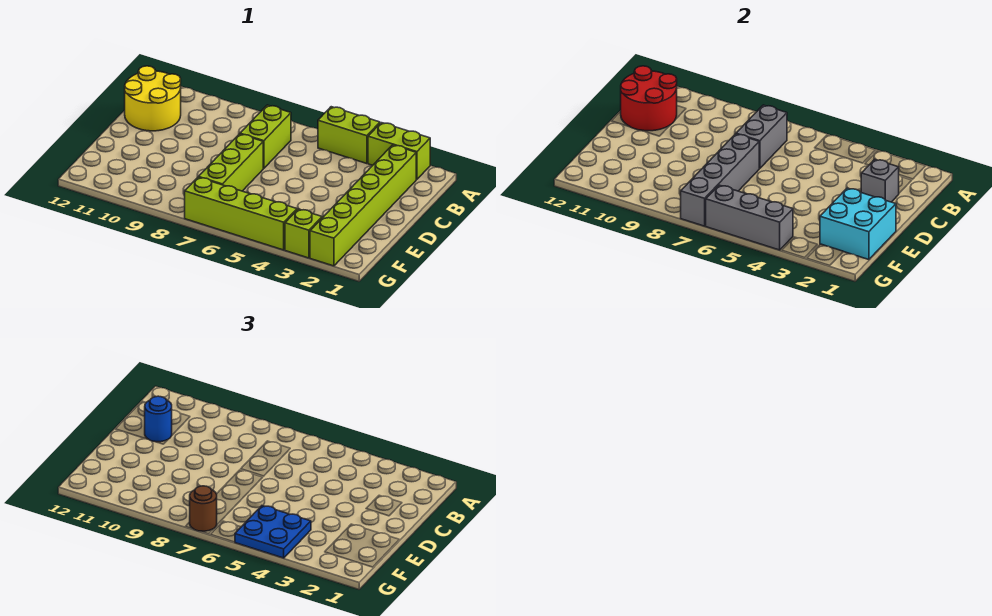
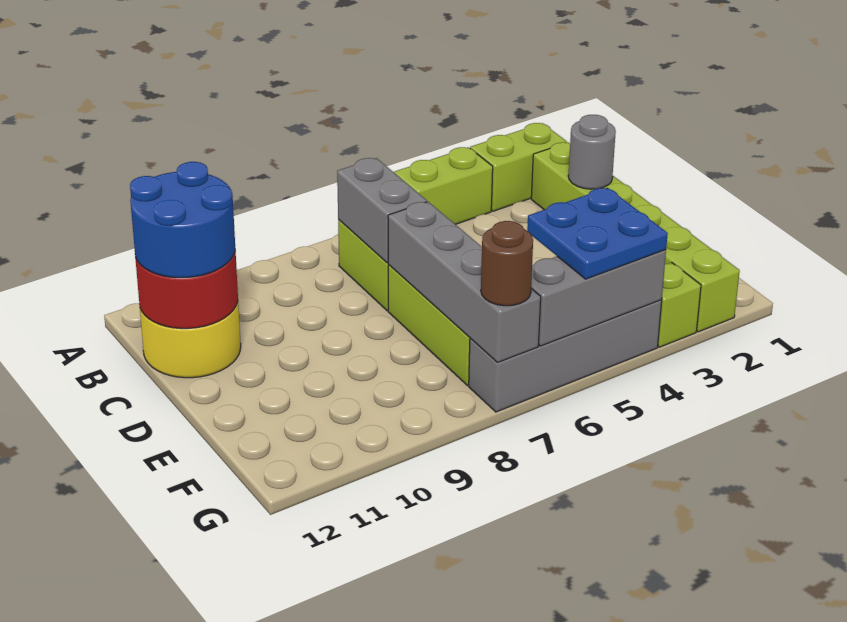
grey 1x1 brick [861,159,899,202] -> grey 1x1 round brick [568,115,616,189]
blue 1x1 round brick [145,396,172,442] -> blue 2x2 round brick [130,162,235,278]
cyan 2x2 brick [820,188,896,260] -> none
lime 1x4 brick [185,177,297,250] -> grey 1x4 brick [469,300,662,412]

